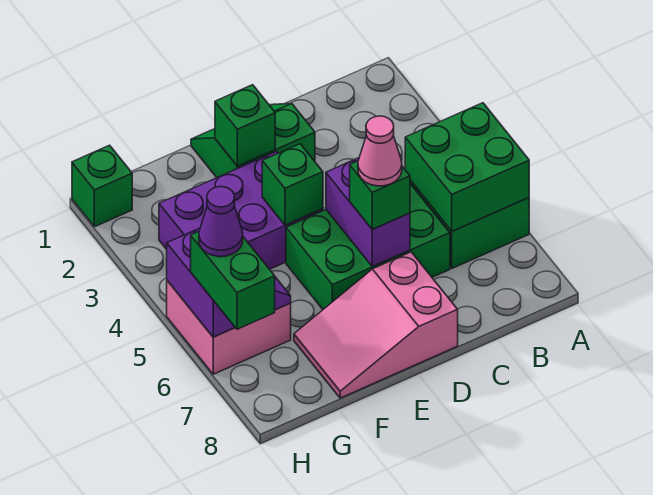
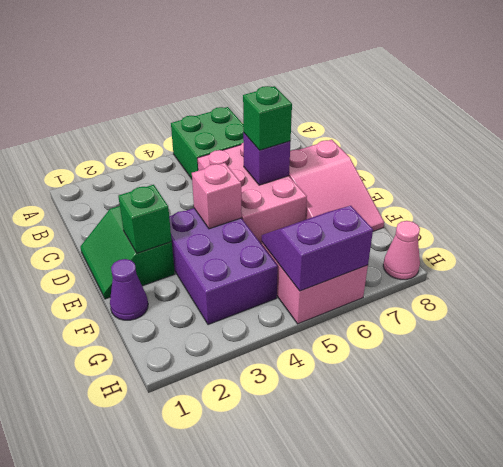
green 2x2 brick [405,103,529,231] -> none
green 2x3 brick [286,184,450,309] -> pink 2x3 brick [198,143,307,244]
purple 1x2 brick [326,158,410,267] -> purple 1x1 brick [243,133,290,185]
pink 1x1 cone [358,116,402,186] -> pink 1x1 cone moved to [383,221,420,280]
green 1x1 brick [262,144,323,225] -> pink 1x1 brick [192,163,242,229]
green 1x1 brick [72,145,132,227] -> none
green 1x2 brick [191,232,275,329] -> none
purple 1x1 cone [199,187,243,257] -> purple 1x1 cone moved to [110,259,148,320]

